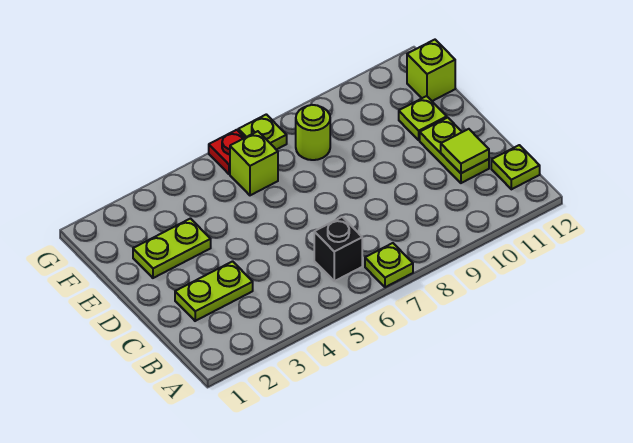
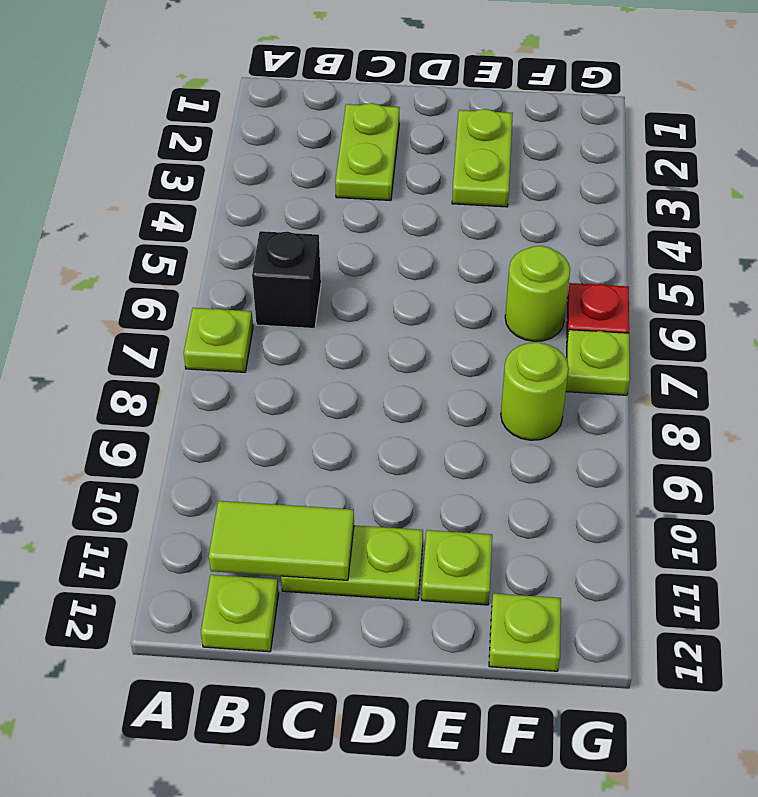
lime 1x1 tile [441,129,489,173] -> lime 1x2 tile [209,501,354,580]
lime 1x1 brick [230,131,278,195] -> lime 1x1 round brick [505,246,570,341]
lime 1x1 brick [407,40,455,101] -> lime 1x1 plate [489,593,561,671]

